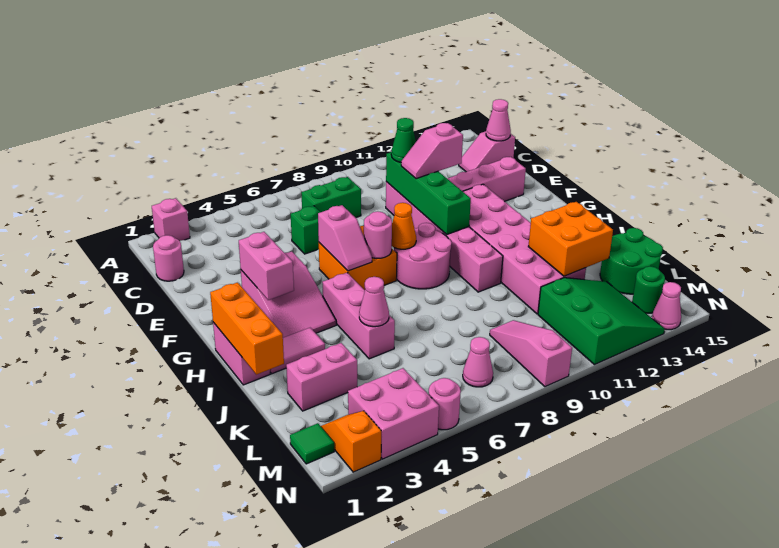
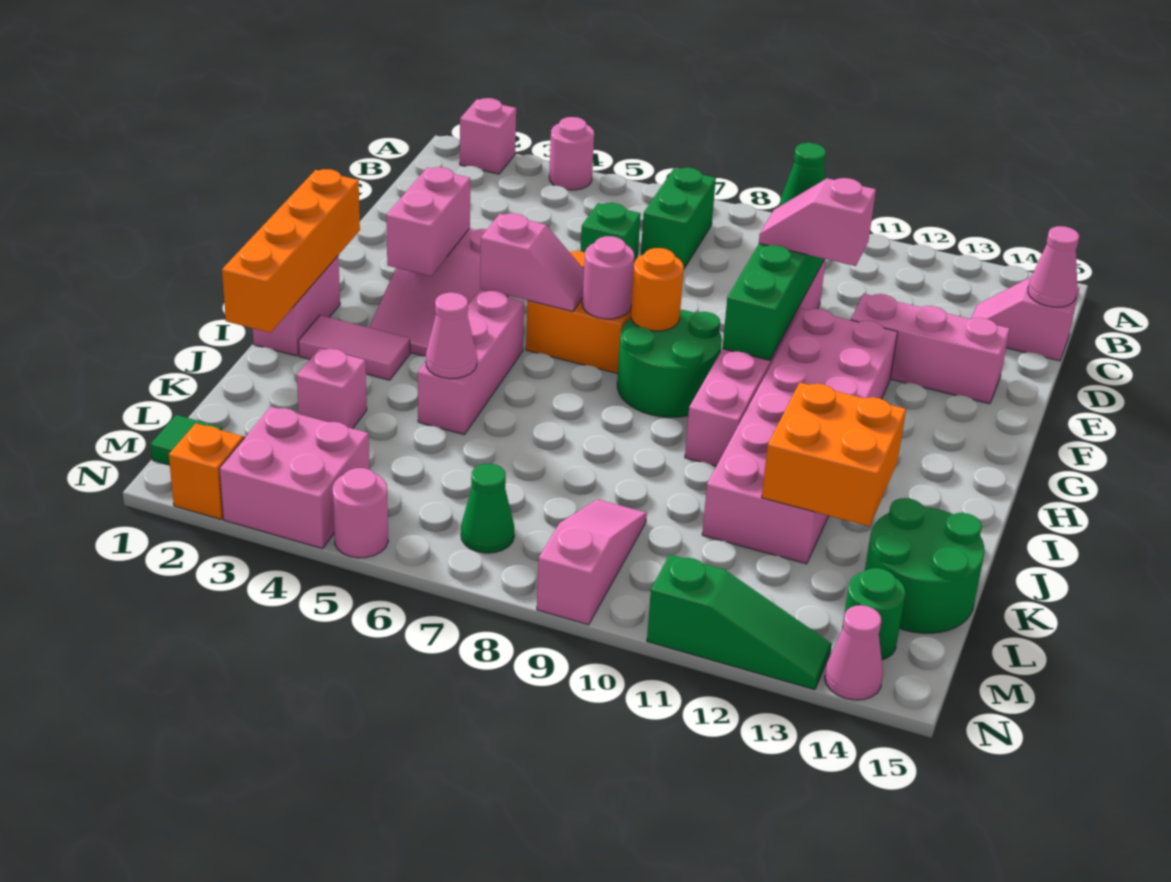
pink 1x1 round brick [153,235,184,281] -> pink 1x1 round brick moved to [549,117,594,190]
green 1x2 brick [301,177,361,218] -> green 1x2 brick turned to [641,168,716,268]
pink 1x2 slope [318,205,372,271] -> pink 1x2 slope turned to [480,213,584,312]
pink 2x2 round brick [394,223,452,289] -> green 2x2 round brick [617,309,722,417]
orange 1x1 cone [392,203,416,249] -> orange 1x1 round brick [631,248,684,331]
orange 1x3 brick [210,283,284,375] -> orange 1x4 brick [222,169,360,333]
pink 1x2 brick [286,343,357,411] -> pink 1x1 brick [297,348,367,429]
green 3x3 slope [538,278,665,365] -> green 1x3 slope [647,555,832,690]
pink 1x1 cone [463,337,493,387] -> green 1x1 cone [461,464,514,553]

